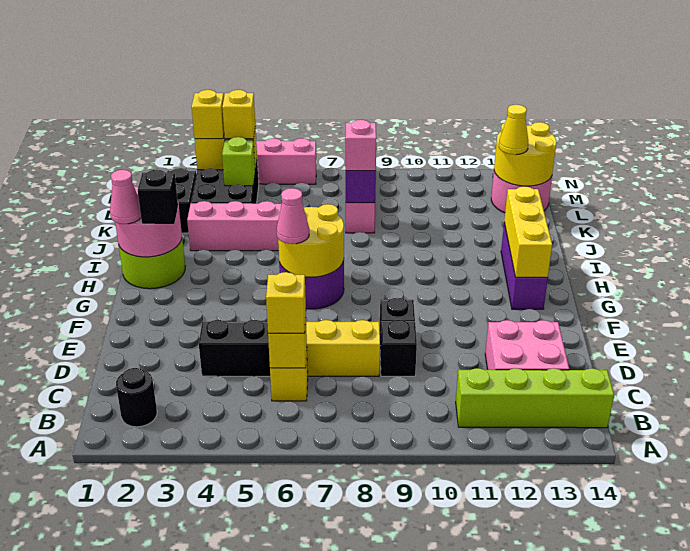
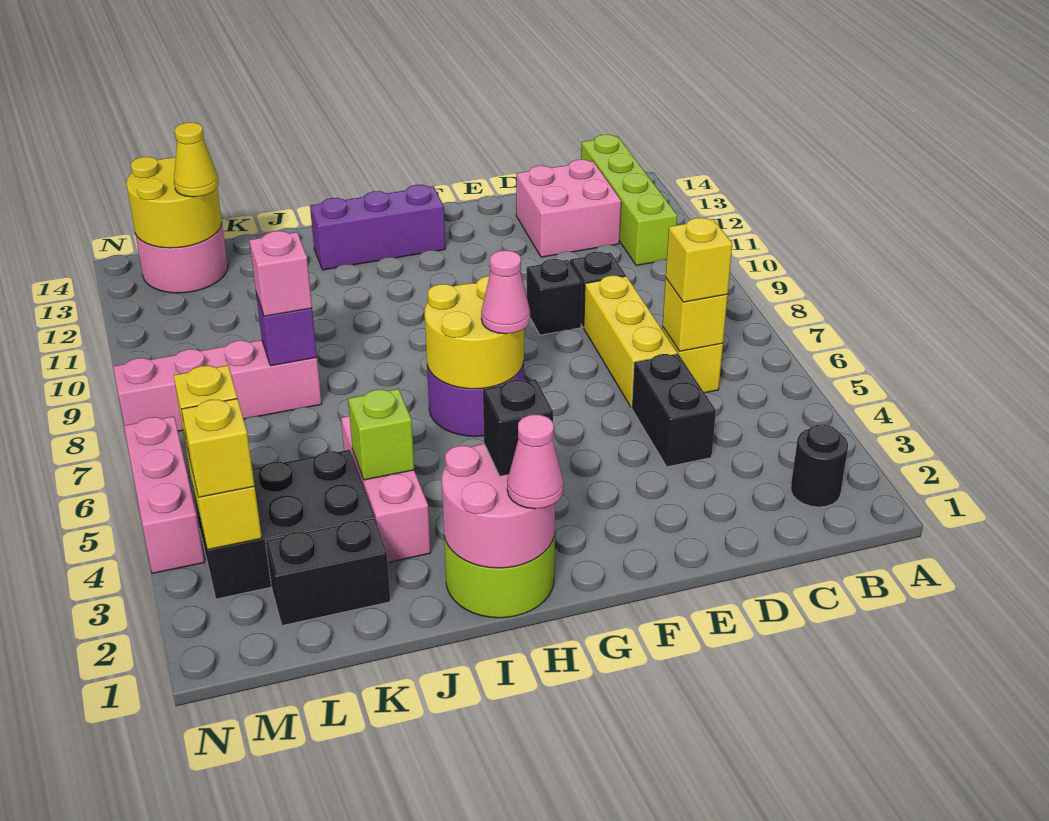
yellow 1x3 brick [504,186,552,278] -> none
lime 1x1 brick [222,137,255,186] -> lime 1x1 brick moved to [348,389,414,480]

